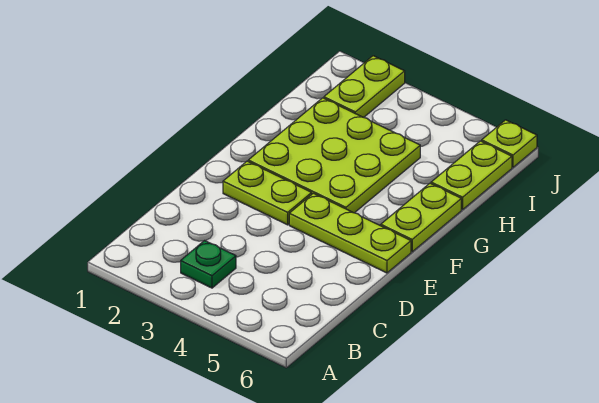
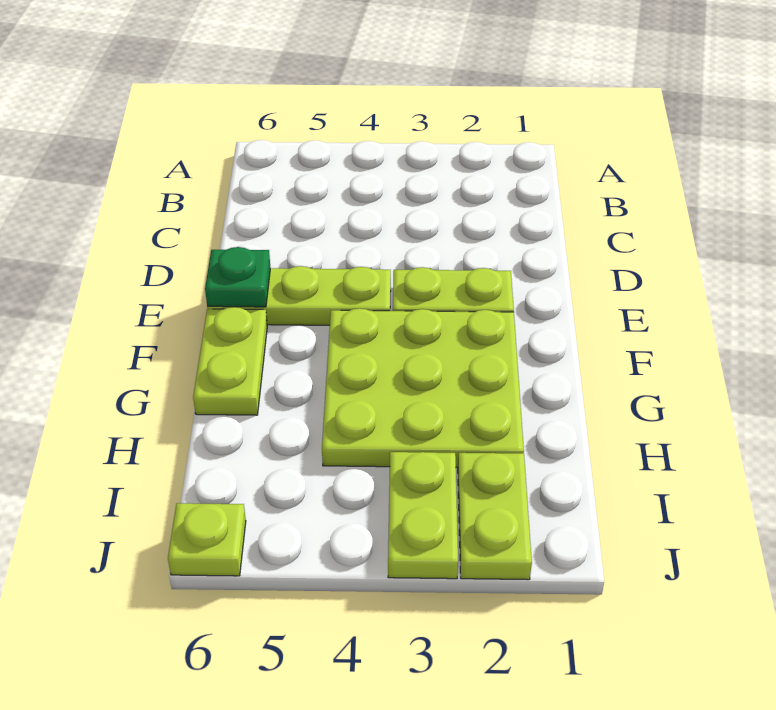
green 1x1 plate [181,241,236,288] -> green 1x1 plate moved to [205,247,270,307]
lime 1x2 plate [431,141,512,210] -> lime 1x2 plate moved to [388,452,458,579]

